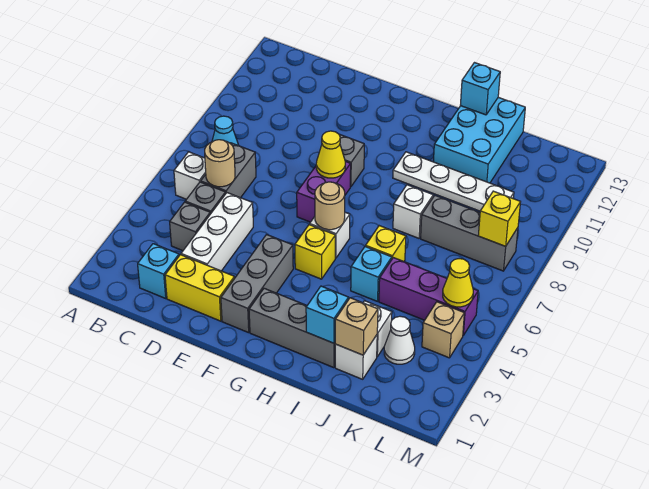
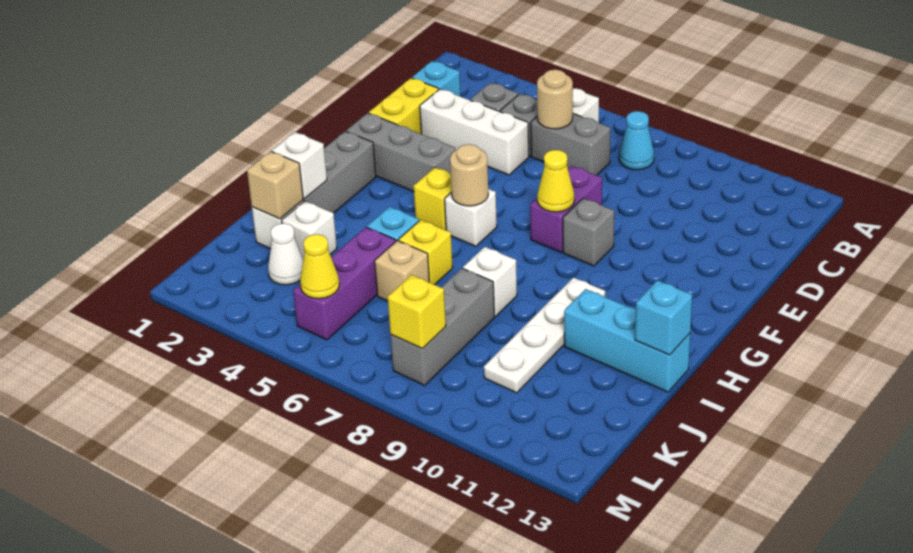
purple 1x2 brick [297,161,351,222] -> purple 1x2 brick turned to [530,166,602,252]
cyan 1x1 brick [306,286,349,343] -> white 1x1 brick [272,132,327,199]
cyan 2x3 brick [433,97,525,183] -> cyan 1x3 brick [564,289,690,392]
tan 1x1 brick [422,302,464,358] -> tan 1x1 brick moved to [375,241,429,301]

